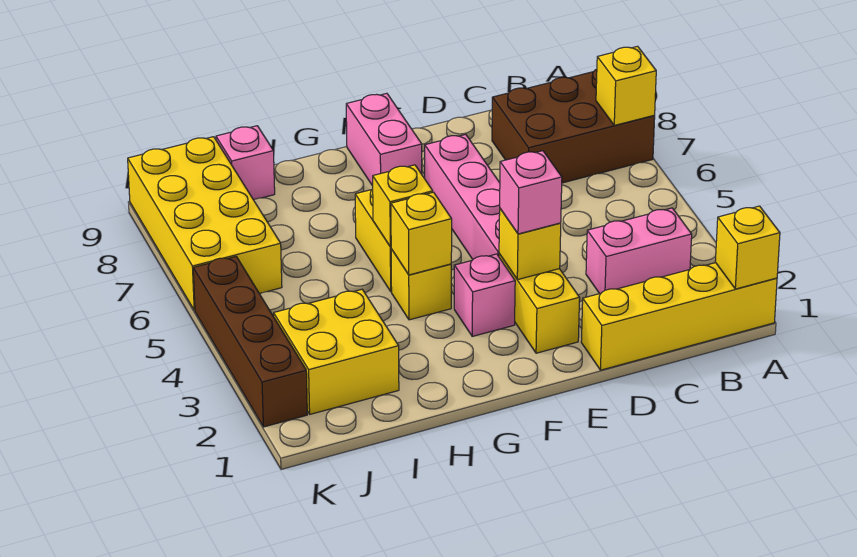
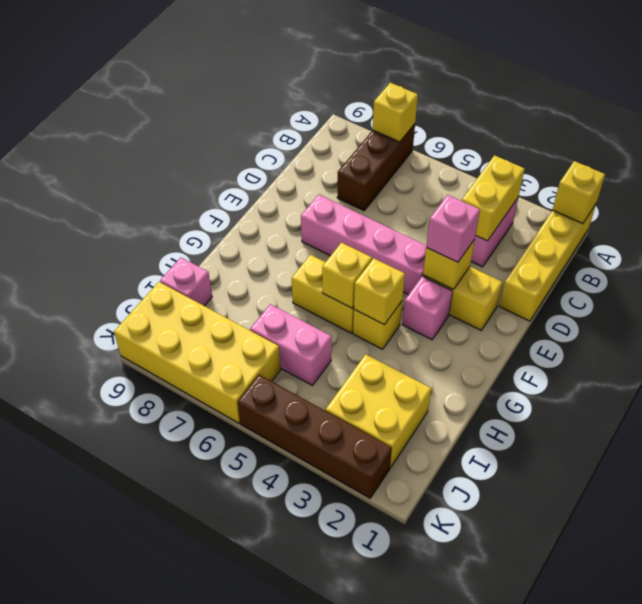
brown 2x3 brick [492,69,655,183] -> brown 1x3 brick [337,124,415,211]
none -> yellow 1x2 brick [462,155,525,241]
pink 1x2 brick [346,93,422,186] -> pink 1x2 brick moved to [250,304,332,386]

